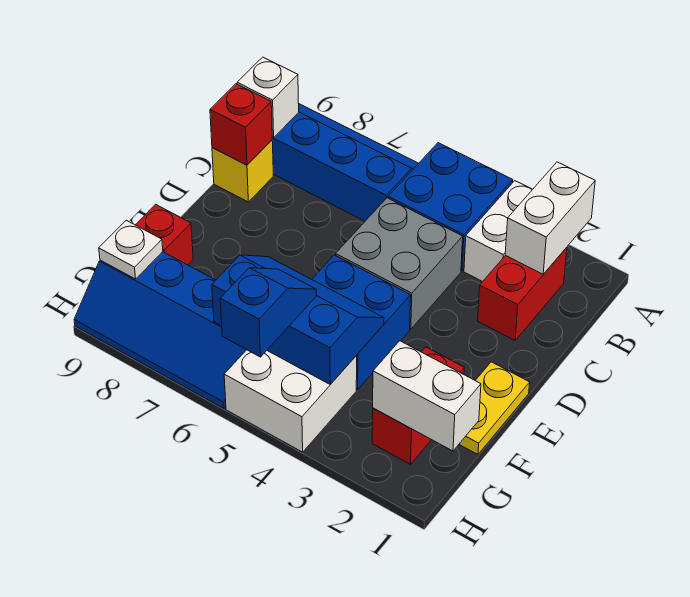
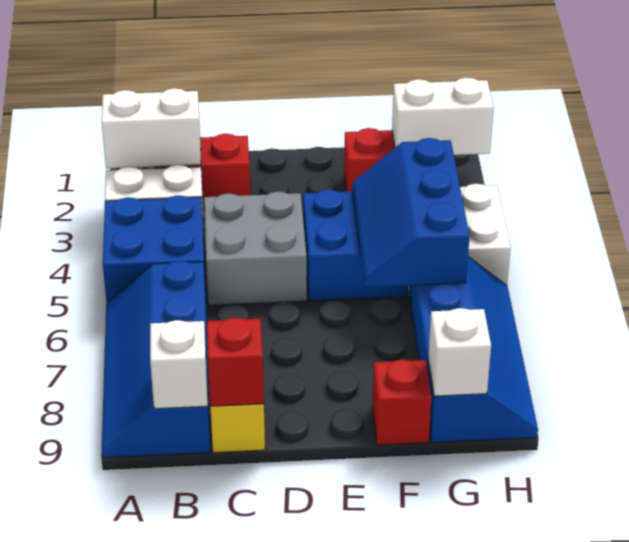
yellow 1x2 plate [459,362,530,454] -> none
white 1x2 brick [373,341,481,451] -> white 1x2 brick turned to [392,78,494,155]
blue 1x2 slope [220,268,316,357] -> none
white 1x1 plate [99,220,163,279] -> white 1x1 brick [428,308,491,396]

